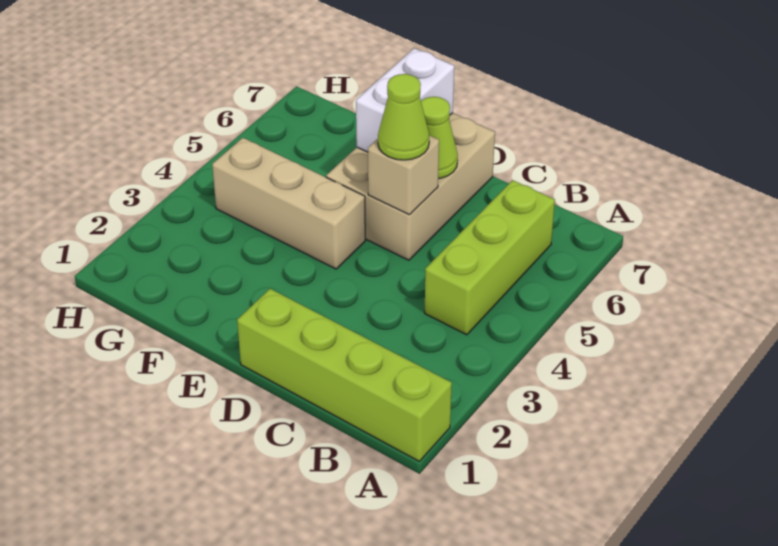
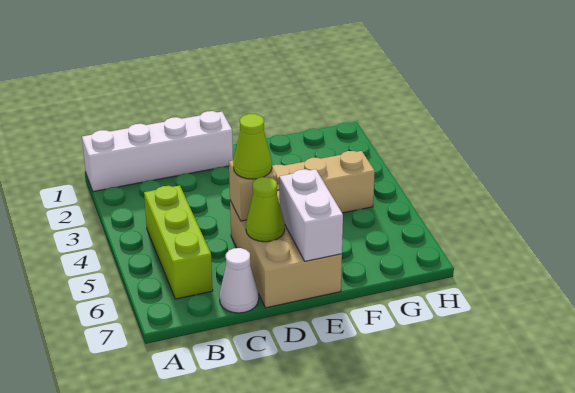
lime 1x4 brick [237,289,452,461] -> white 1x4 brick [82,111,233,192]
none -> white 1x1 cone [219,248,259,313]

